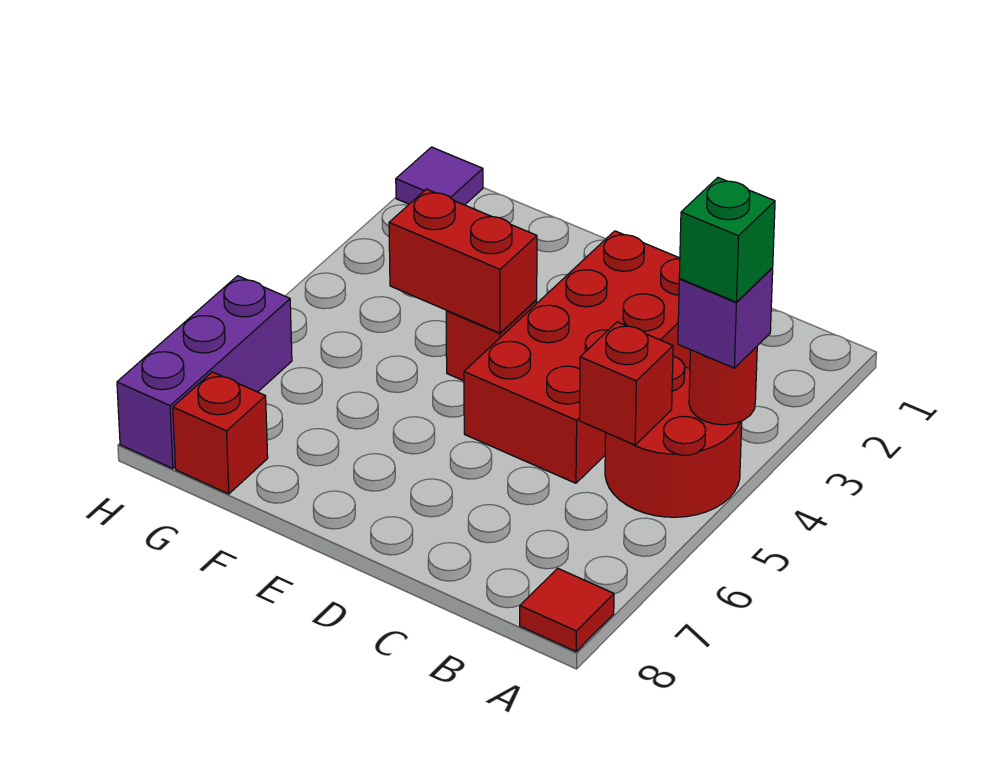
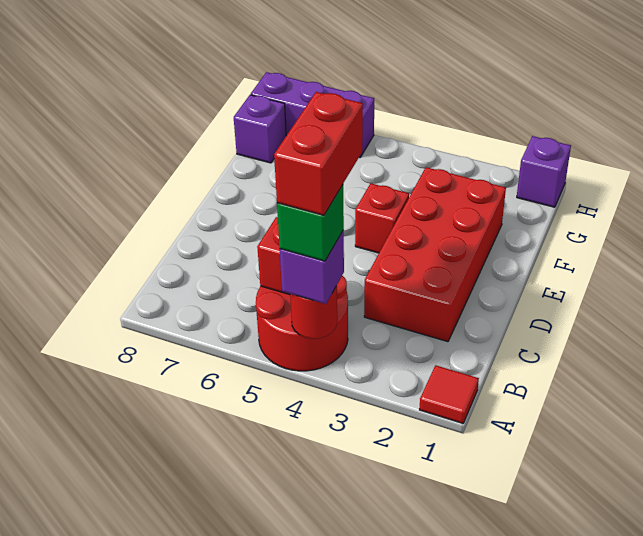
red 1x1 tile [520,568,614,651] -> red 1x1 tile moved to [419,365,479,423]
red 2x4 brick [464,231,690,483] -> red 2x4 brick turned to [364,167,506,342]
red 1x2 brick [389,189,537,333] -> red 1x2 brick moved to [274,92,363,215]
red 1x1 brick [173,372,268,494] -> purple 1x1 brick [234,95,286,163]
purple 1x1 tile [396,147,483,205] -> purple 1x1 brick [517,136,571,207]

